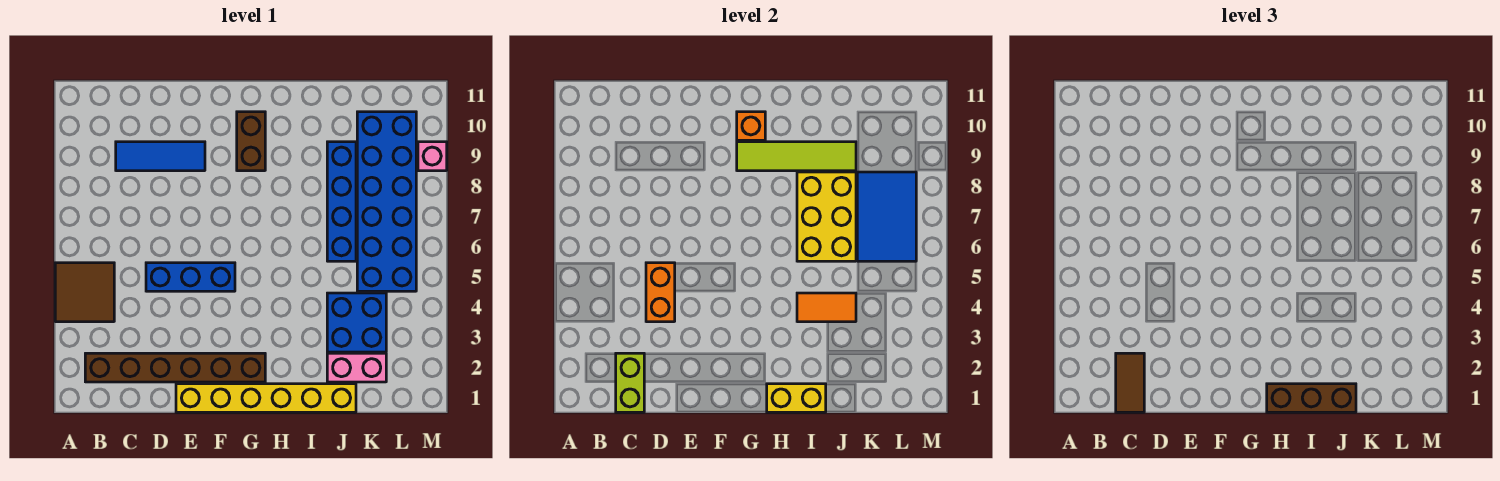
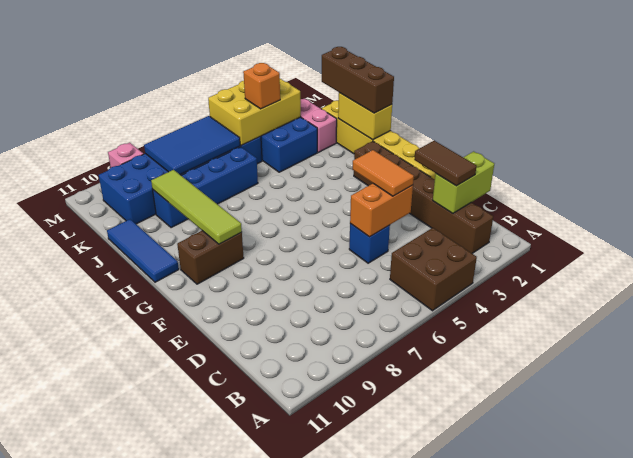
brown 2x2 tile [55,263,114,322] -> brown 2x2 brick [390,228,477,311]
brown 1x2 tile [1116,353,1144,412] -> brown 1x2 tile turned to [414,141,476,186]
blue 1x3 tile [116,142,205,171] -> blue 1x3 tile moved to [107,219,179,282]
blue 1x3 brick [146,263,235,291] -> blue 1x1 brick [349,224,390,263]
orange 1x1 brick [737,112,765,140] -> orange 1x1 brick moved to [243,63,280,109]
orange 1x2 tile [797,293,856,322] -> orange 1x2 tile moved to [353,150,414,196]
yellow 2x3 brick [797,172,856,261] -> yellow 2x3 brick moved to [208,79,301,145]

